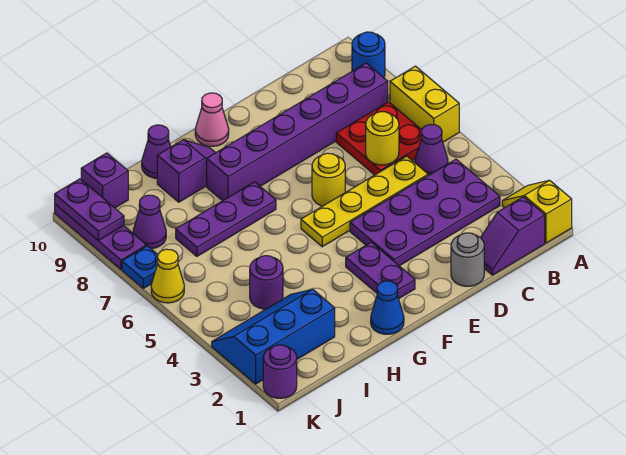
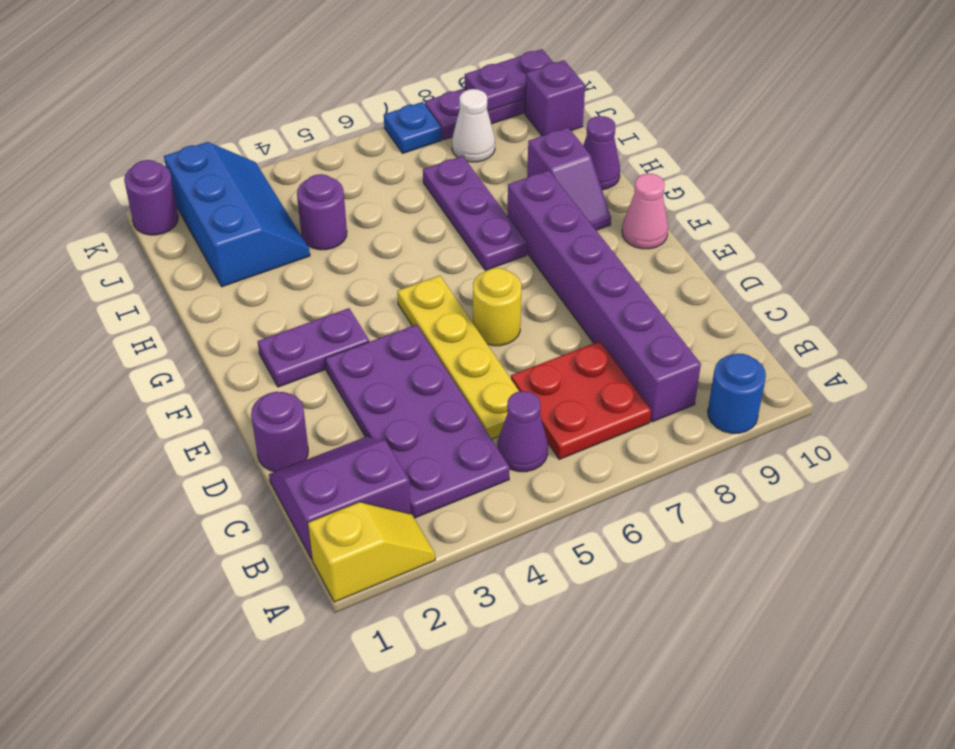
yellow 1x2 brick [390,66,459,142] -> none
purple 1x2 slope [481,197,545,275] -> purple 2x2 slope [269,437,411,559]
yellow 1x1 round brick [366,112,399,165] -> none
grey 1x1 round brick [451,233,484,286] -> purple 1x1 round brick [251,392,308,472]
blue 1x1 cone [371,281,404,334] -> none
purple 1x1 cone [133,195,166,249] -> white 1x1 cone [452,89,495,162]
yellow 1x1 cone [151,249,184,303] -> none

